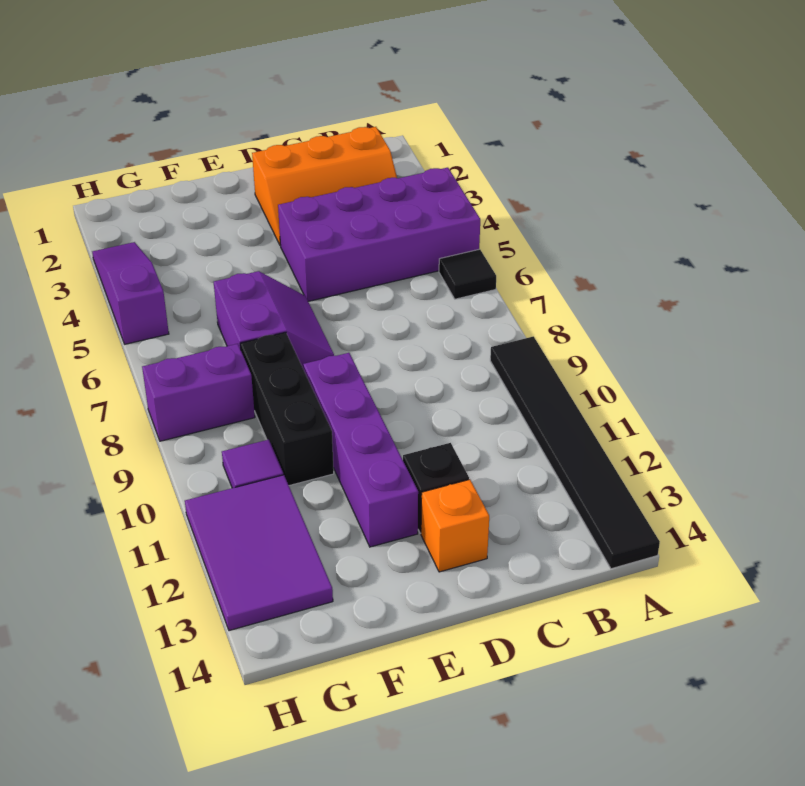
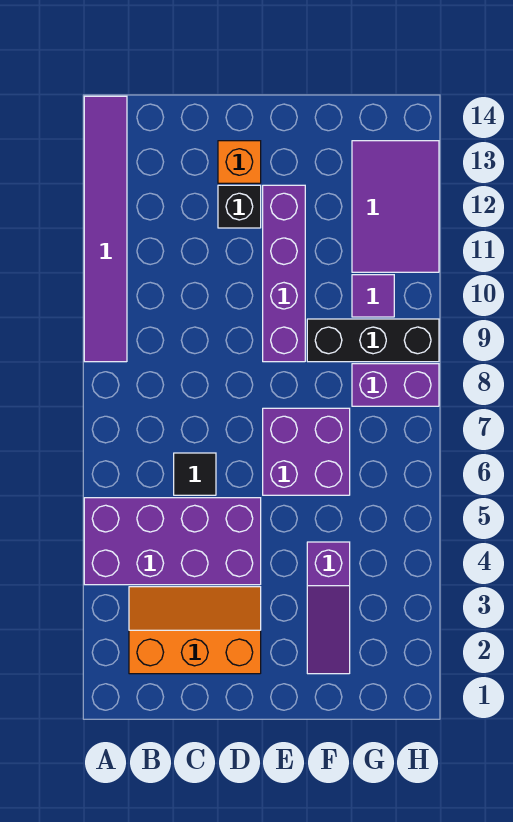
black 1x1 tile [439,249,496,299] -> black 1x1 tile moved to [174,453,216,495]
black 1x6 tile [490,336,660,569] -> purple 1x6 tile [84,96,127,362]
purple 2x2 slope [214,271,334,369] -> purple 2x2 brick [263,408,350,495]
black 1x3 brick [240,332,334,486] -> black 1x3 brick turned to [307,319,439,362]
purple 1x3 slope [92,242,169,344] -> purple 1x3 slope moved to [307,542,350,674]

